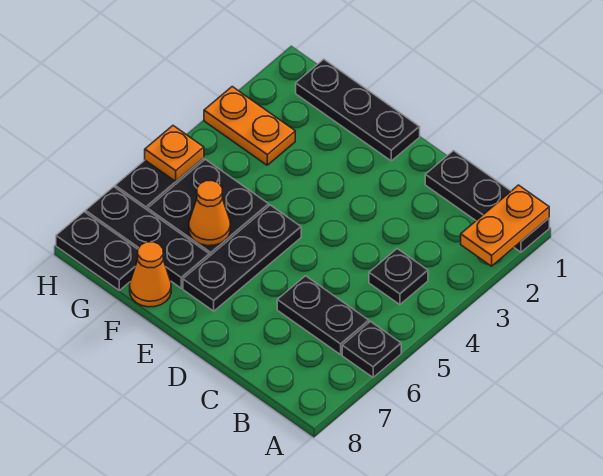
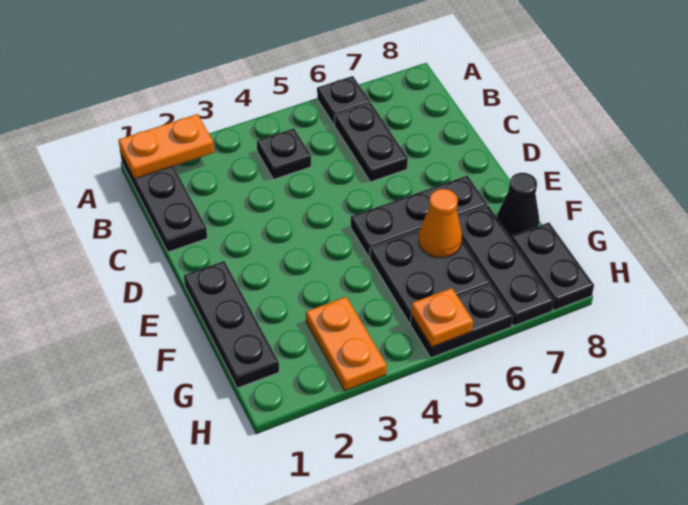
orange 1x1 cone [130,242,171,307] -> black 1x1 cone [497,173,539,238]

